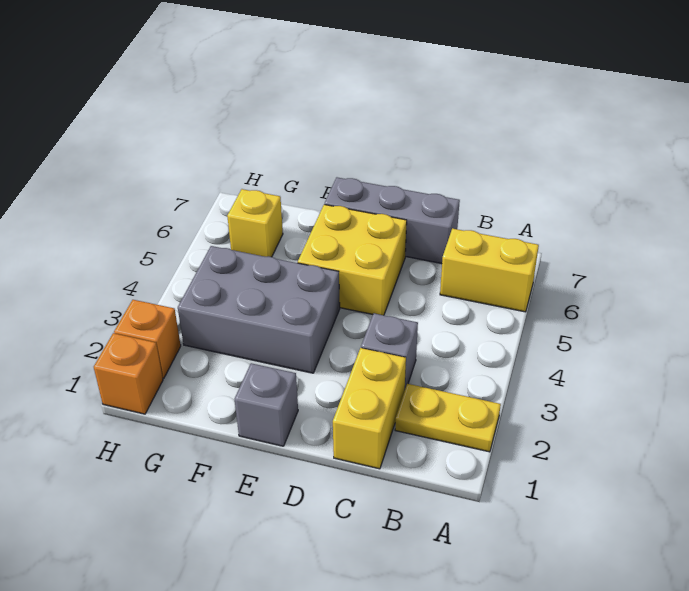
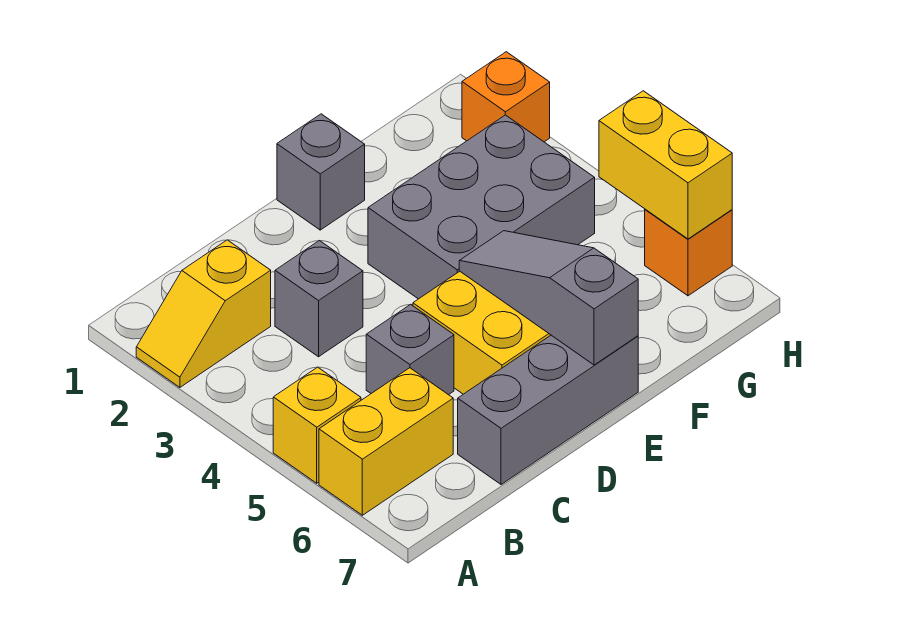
yellow 1x2 plate [395,384,501,452] -> yellow 1x2 slope [136,240,271,387]
yellow 1x2 brick [333,348,406,469] -> yellow 1x2 brick moved to [599,91,732,239]
none -> grey 1x1 brick [366,304,454,395]
none -> grey 1x3 slope [459,231,638,365]
yellow 1x1 brick [227,189,283,257] -> yellow 1x1 brick moved to [273,367,361,483]
orange 1x1 brick [94,333,163,414] -> orange 1x1 brick moved to [645,209,732,296]

